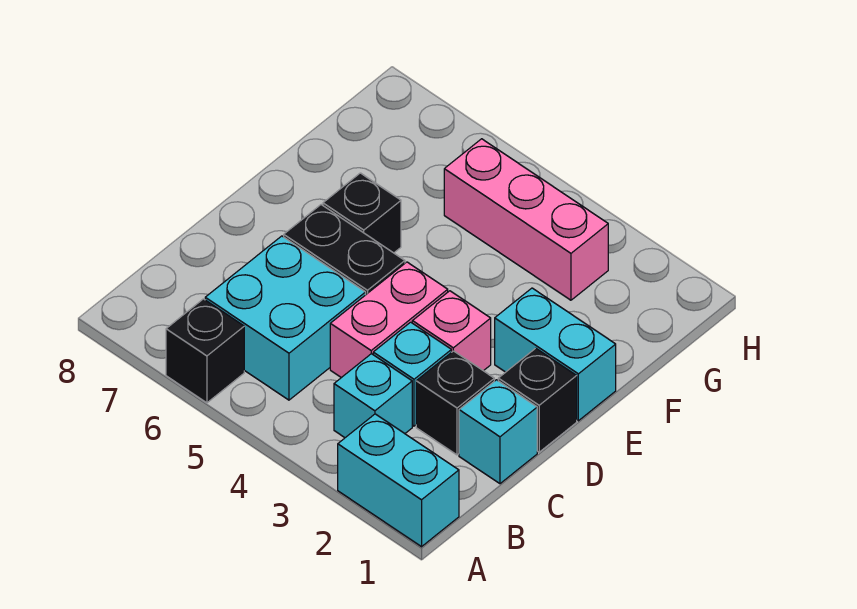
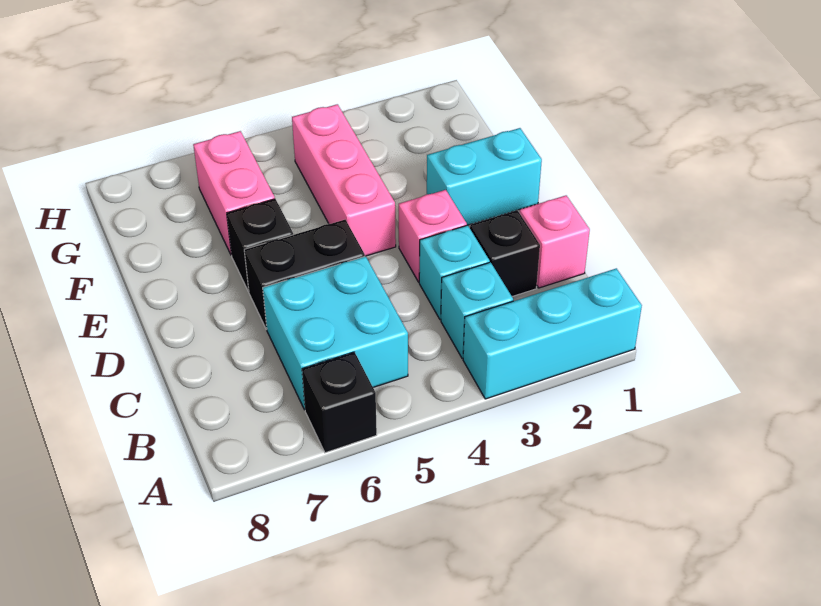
cyan 1x2 brick [338,414,459,547] -> cyan 1x3 brick [463,268,642,399]
cyan 1x1 brick [459,380,537,484] -> pink 1x1 brick [520,196,590,288]
pink 1x2 brick [330,262,448,378] -> pink 1x2 brick moved to [193,131,275,255]
black 1x1 brick [498,348,577,452] -> none
pink 1x3 brick [444,139,608,300] -> pink 1x3 brick turned to [292,104,396,256]

